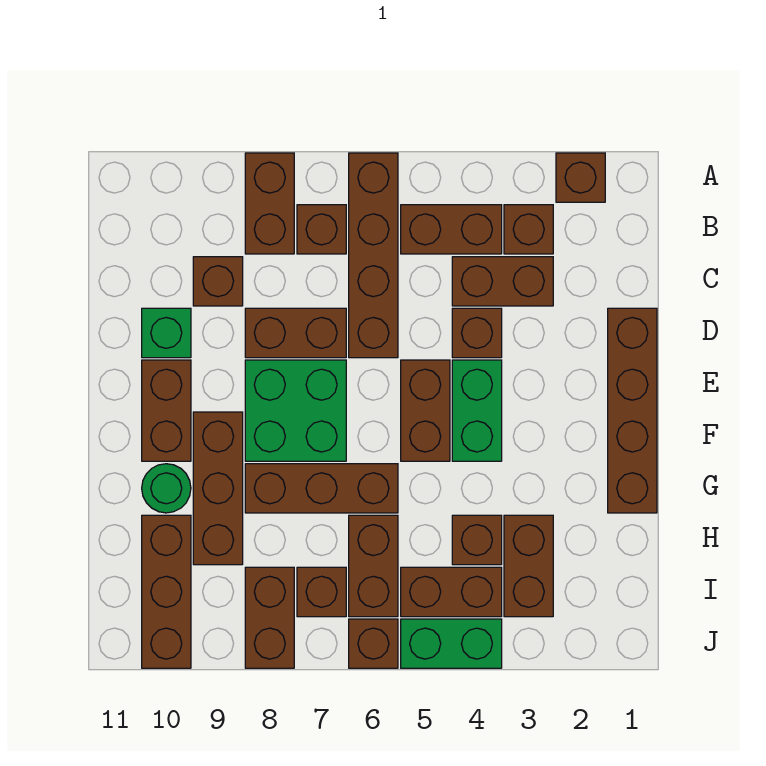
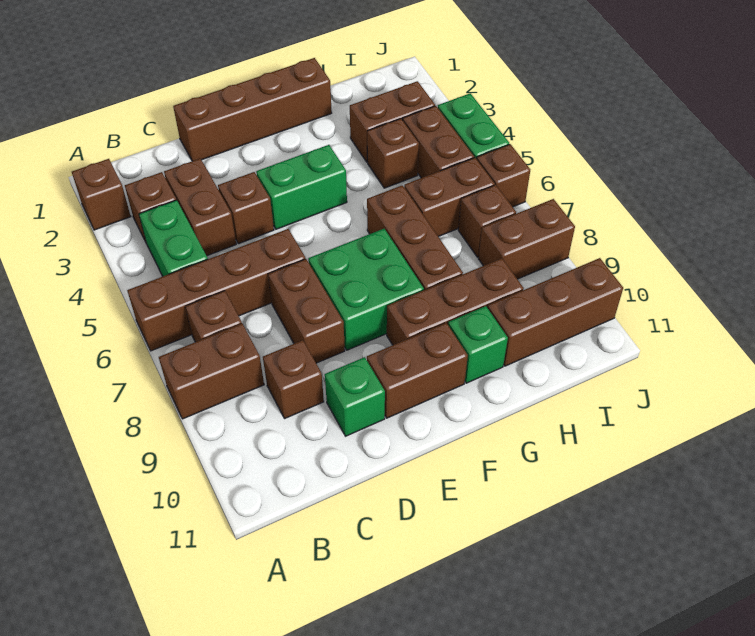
brown 1x2 brick [401,205,502,254] -> green 1x2 brick [139,200,208,276]
brown 1x2 brick [401,360,450,461] -> none
green 1x1 round brick [142,464,191,513] -> green 1x1 brick [448,306,508,383]

